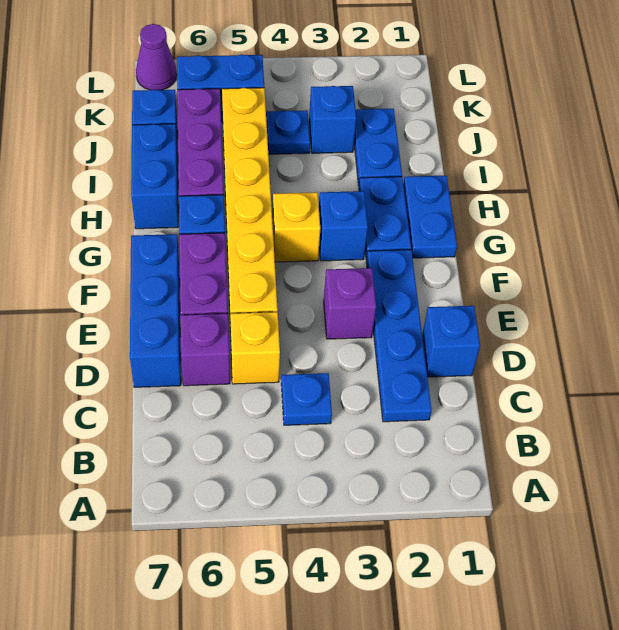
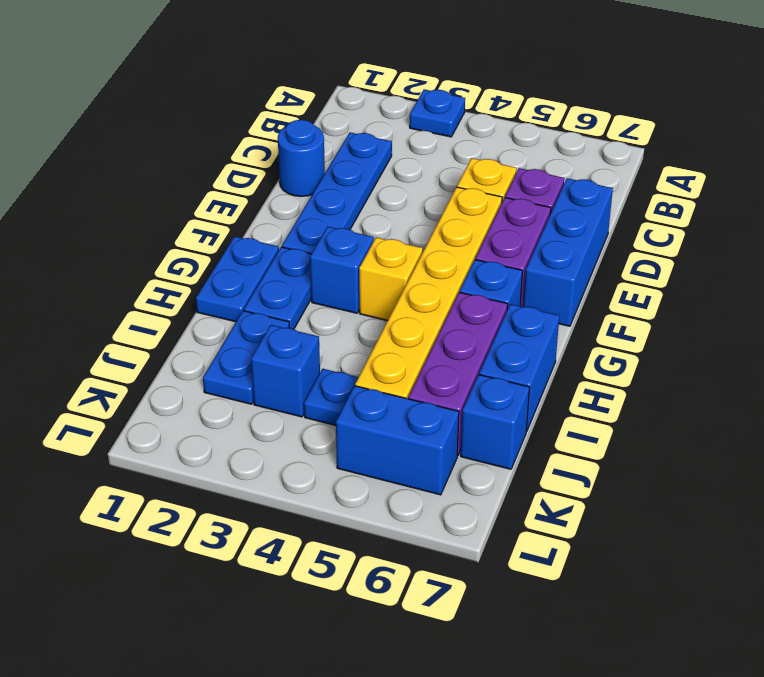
blue 1x1 plate [281,373,332,425] -> blue 1x1 plate moved to [410,89,465,137]
blue 1x1 brick [422,306,480,377] -> blue 1x1 round brick [278,120,325,196]
purple 1x1 brick [324,268,376,339] -> none
purple 1x1 cone [136,24,177,90] -> none

